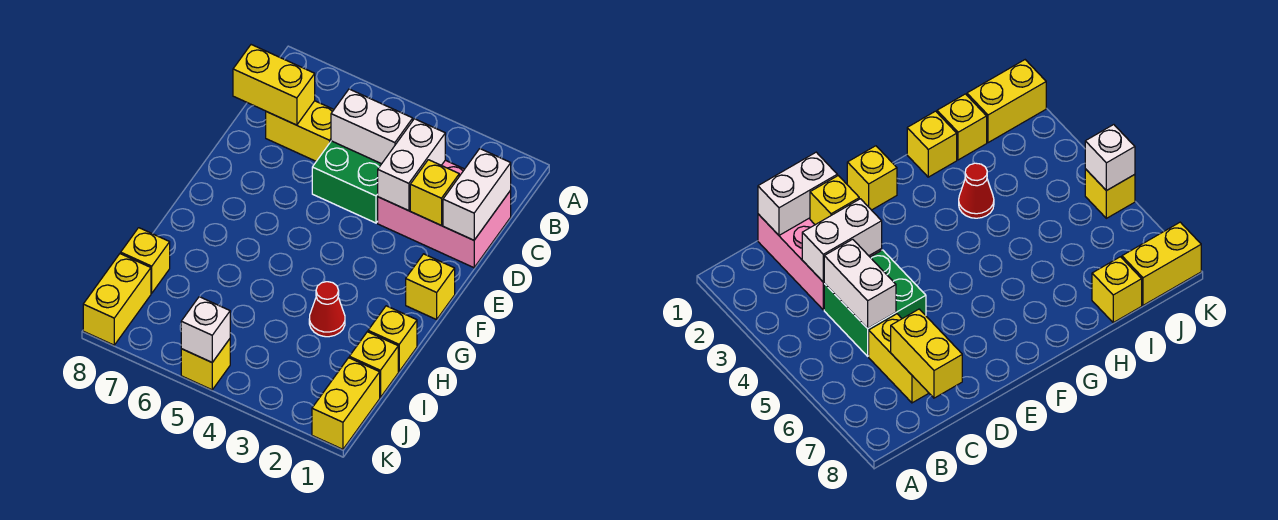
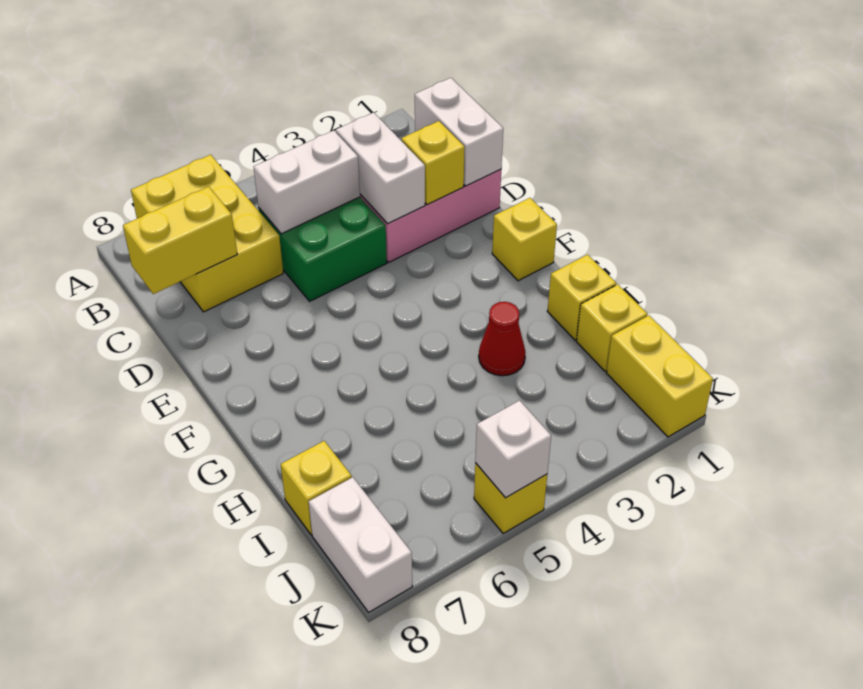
yellow 1x2 brick [266,101,334,161] -> yellow 2x3 brick [131,155,283,312]
yellow 1x2 brick [83,254,151,345] -> white 1x2 brick [309,477,412,612]

